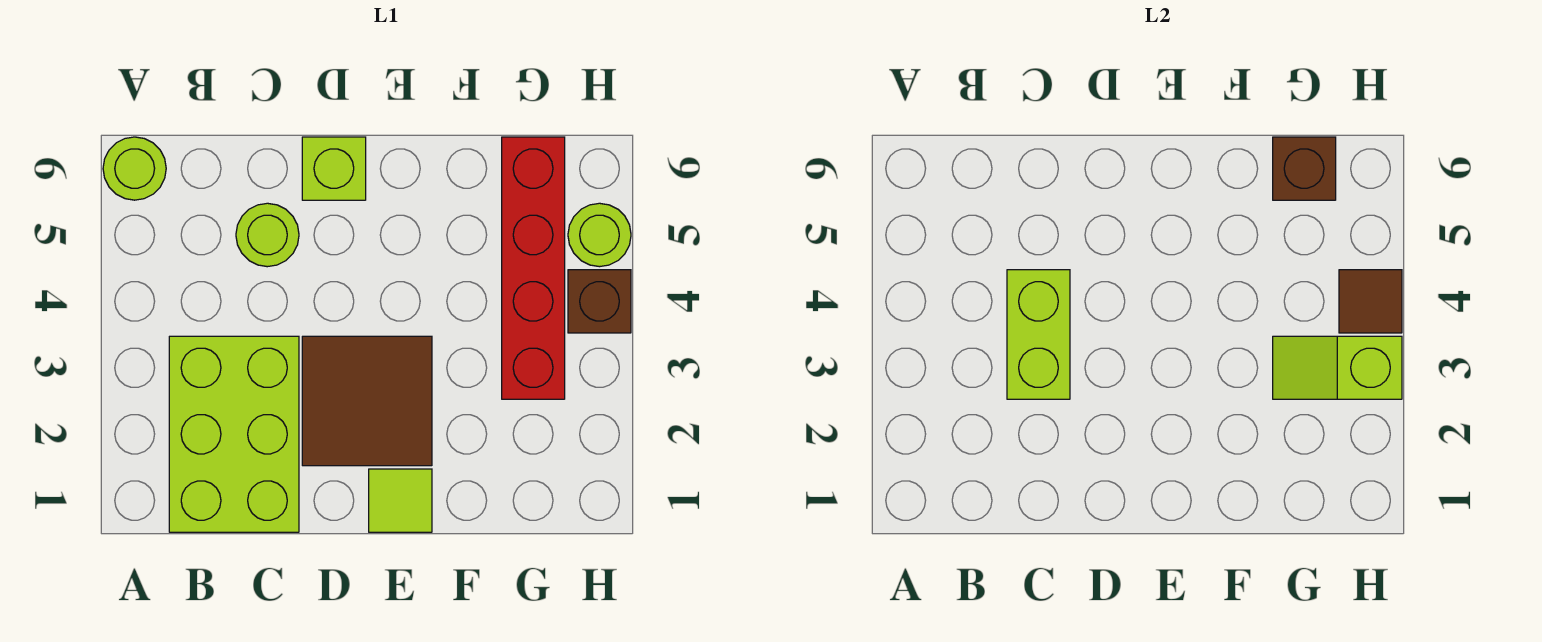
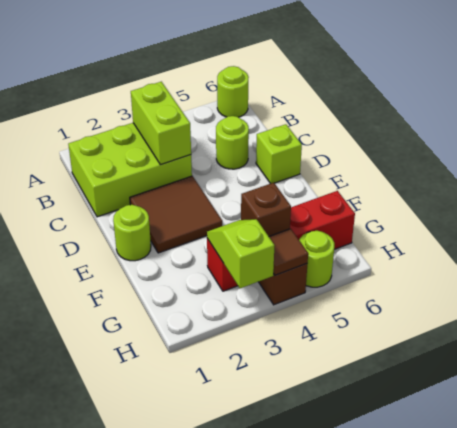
lime 1x2 brick [1007,270,1070,399] -> lime 1x2 brick turned to [131,82,191,165]
lime 1x1 tile [369,469,432,532] -> lime 1x1 round brick [113,205,151,261]
brown 1x1 brick [1273,137,1336,200] -> brown 1x1 brick moved to [241,183,291,236]

